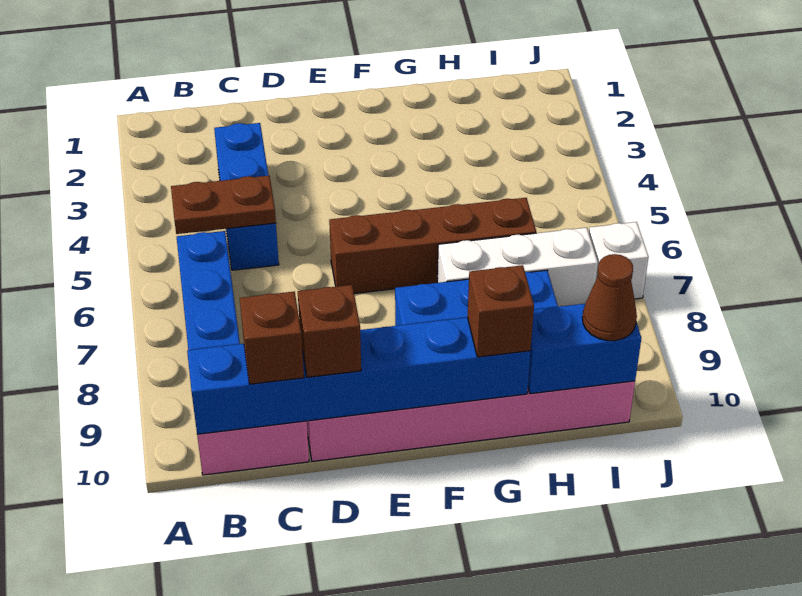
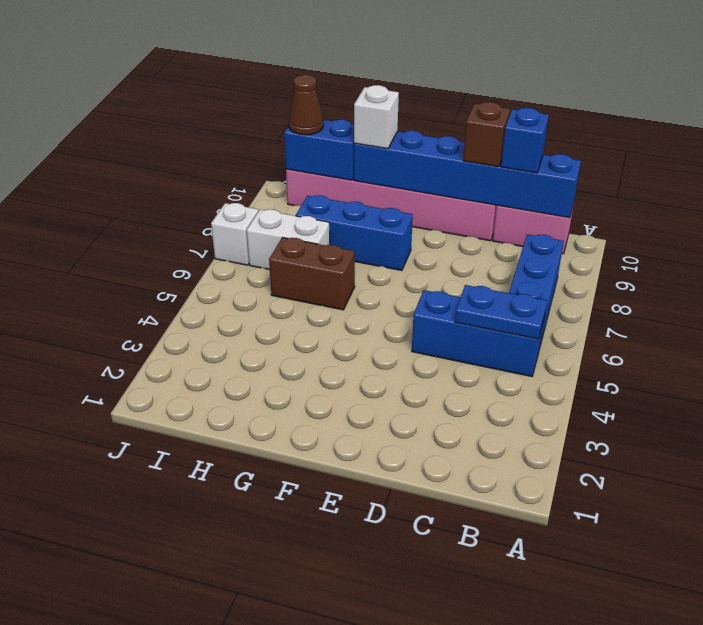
brown 1x2 plate [171,176,276,234] -> blue 1x2 plate [455,285,547,339]
blue 1x3 brick [214,123,279,270] -> blue 1x3 brick turned to [412,290,545,376]
brown 1x1 brick [240,292,304,384] -> blue 1x1 brick [501,108,549,173]
brown 1x4 brick [329,198,536,294] -> brown 1x2 brick [269,237,355,310]
white 1x3 brick [437,228,598,307] -> white 1x2 brick [247,209,330,270]
brown 1x1 brick [467,265,534,357] -> white 1x1 brick [354,85,399,149]

